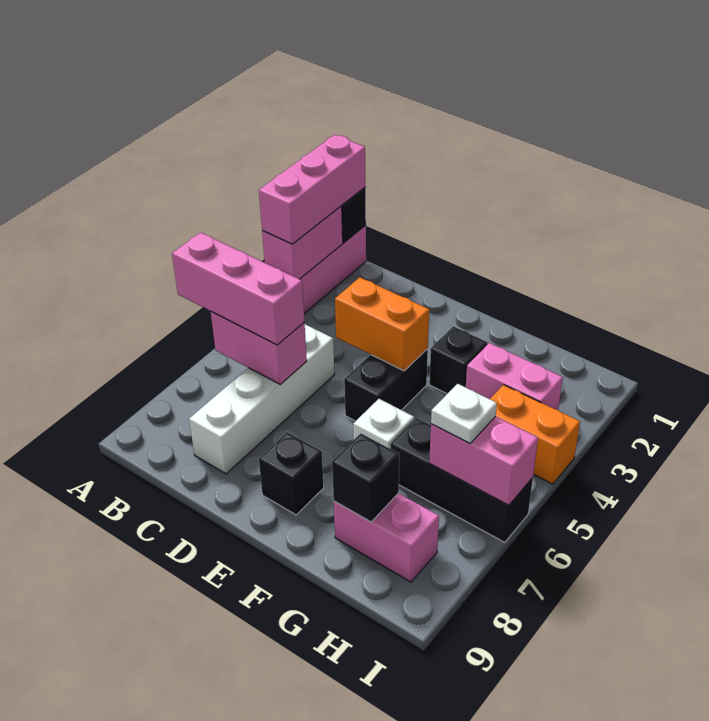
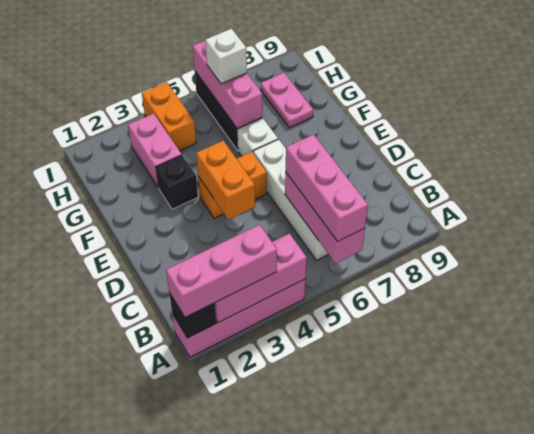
pink 1x2 brick [262,206,343,279] -> pink 1x3 brick [215,234,307,323]
pink 1x2 brick [211,312,307,385] -> pink 1x3 brick [285,172,365,263]
white 1x4 brick [189,324,335,474] -> white 1x4 brick turned to [253,139,329,260]
black 1x2 brick [344,349,428,421] -> orange 1x2 brick [198,152,267,219]
black 1x1 brick [259,432,324,515] -> none
pink 1x2 brick [334,493,439,582] -> pink 1x2 plate [261,73,313,128]
black 1x1 brick [332,434,399,522] -> none
pink 1x2 brick [429,416,538,505] -> pink 1x3 brick [193,41,262,129]
white 1x1 plate [431,384,497,443] -> white 1x1 brick [205,29,247,84]

